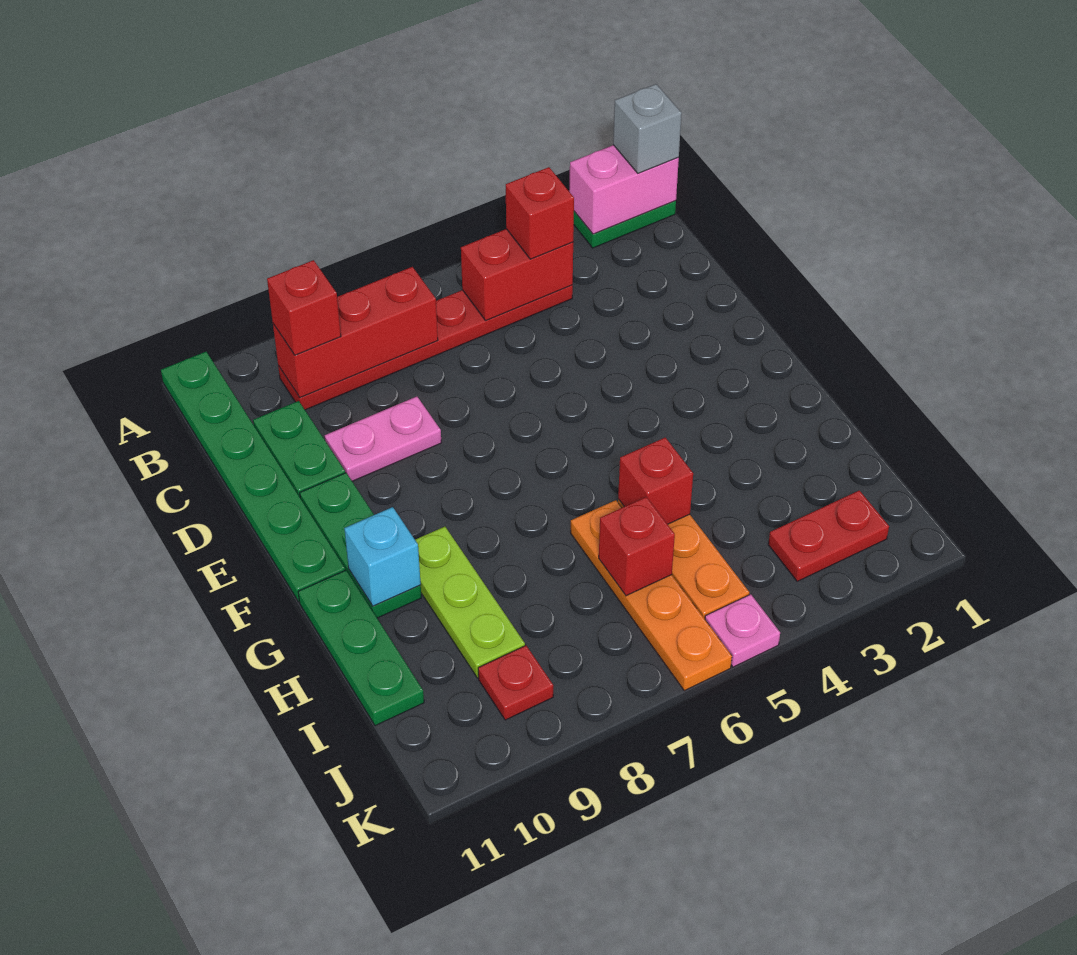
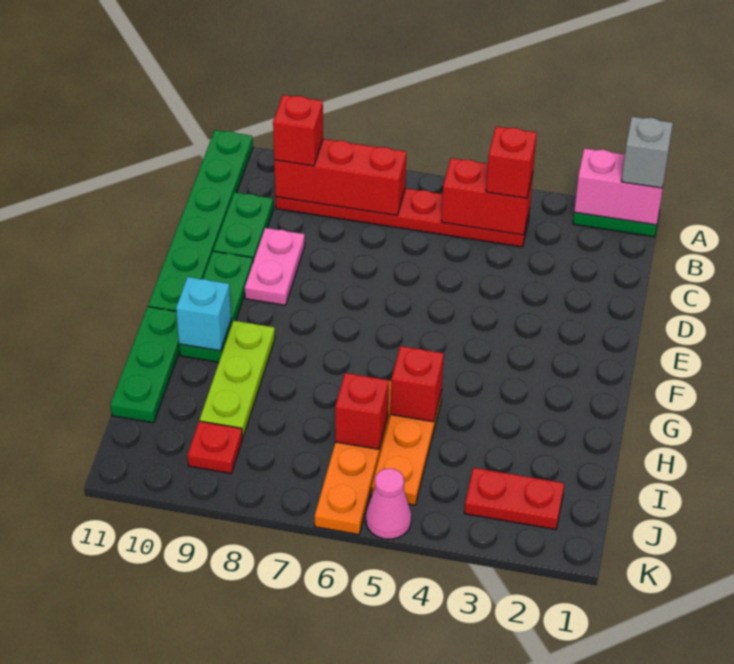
pink 1x2 plate [325,397,441,481] -> pink 1x2 plate turned to [245,228,305,305]
pink 1x1 plate [705,594,780,667] -> pink 1x1 cone [366,469,411,539]

